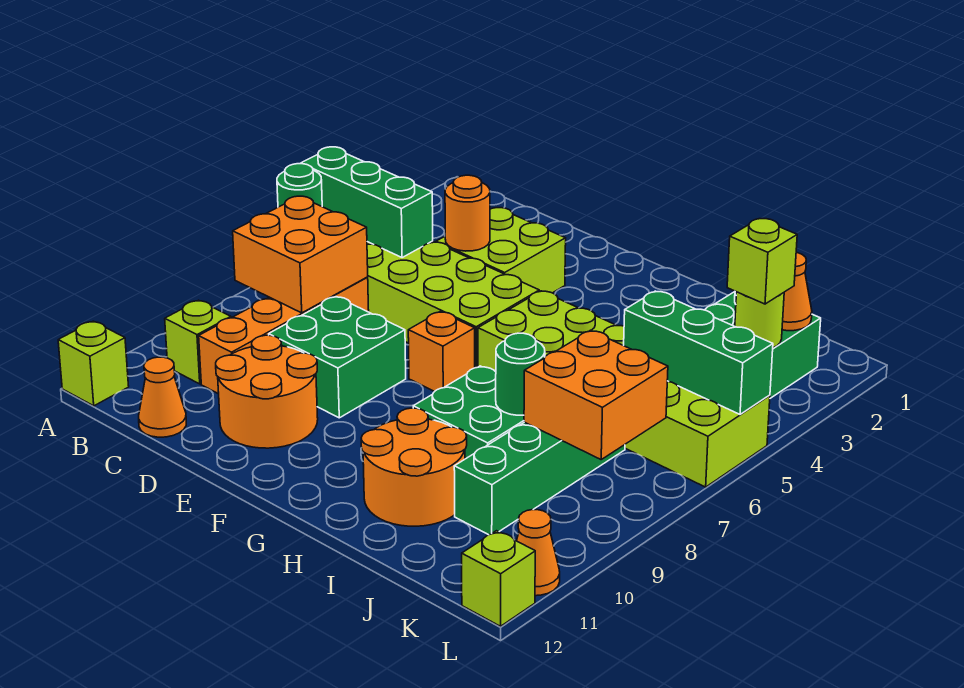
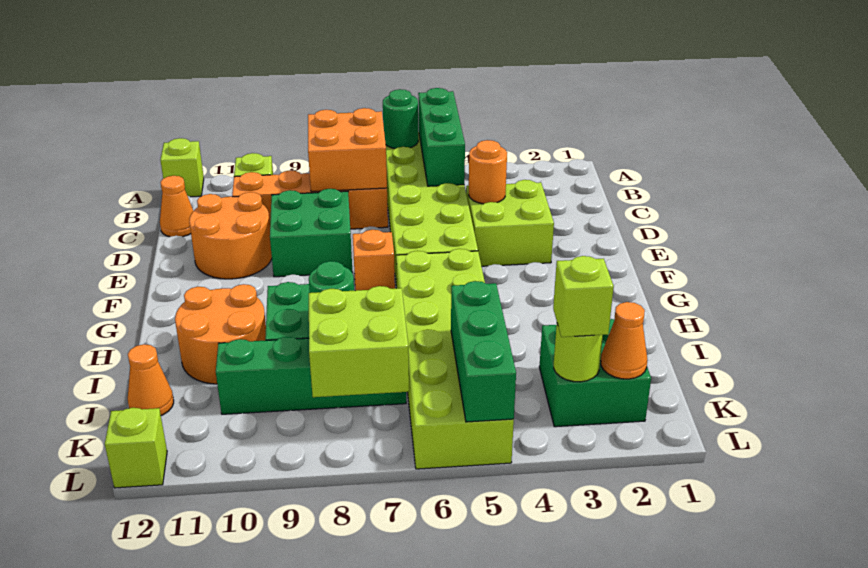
orange 2x2 brick [524,330,668,459] -> lime 2x2 brick [309,286,409,397]
orange 1x1 cone [517,510,560,596] -> orange 1x1 cone moved to [128,344,174,416]

